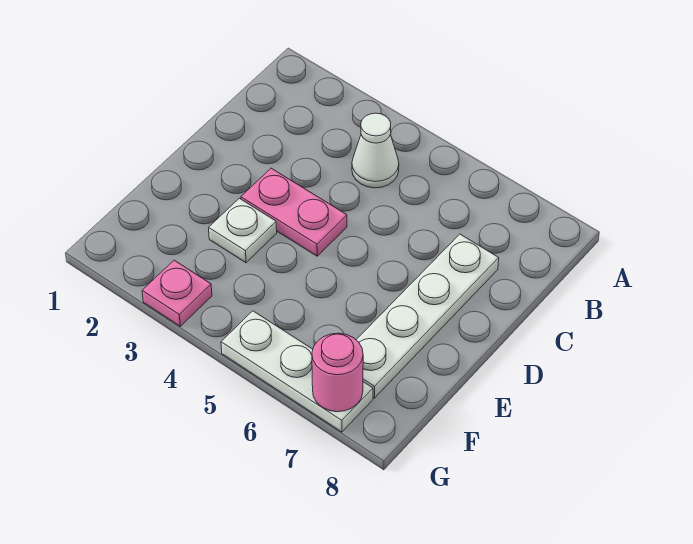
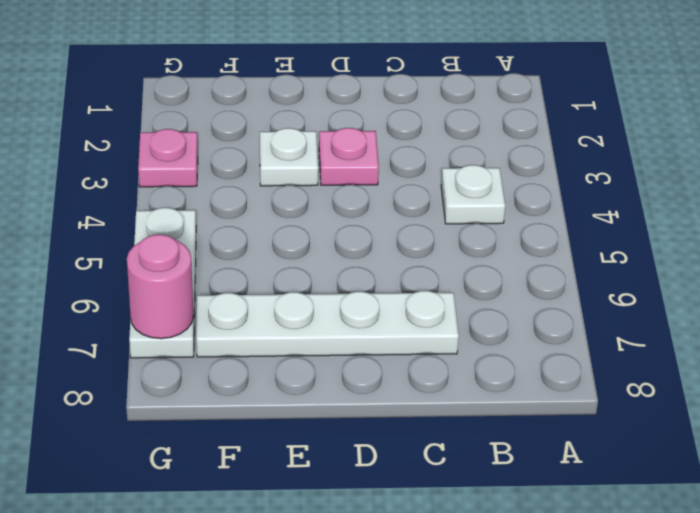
white 1x1 cone [352,113,399,188] -> white 1x1 plate [441,165,505,224]
pink 1x2 plate [241,168,347,256] -> pink 1x1 plate [319,128,379,185]

